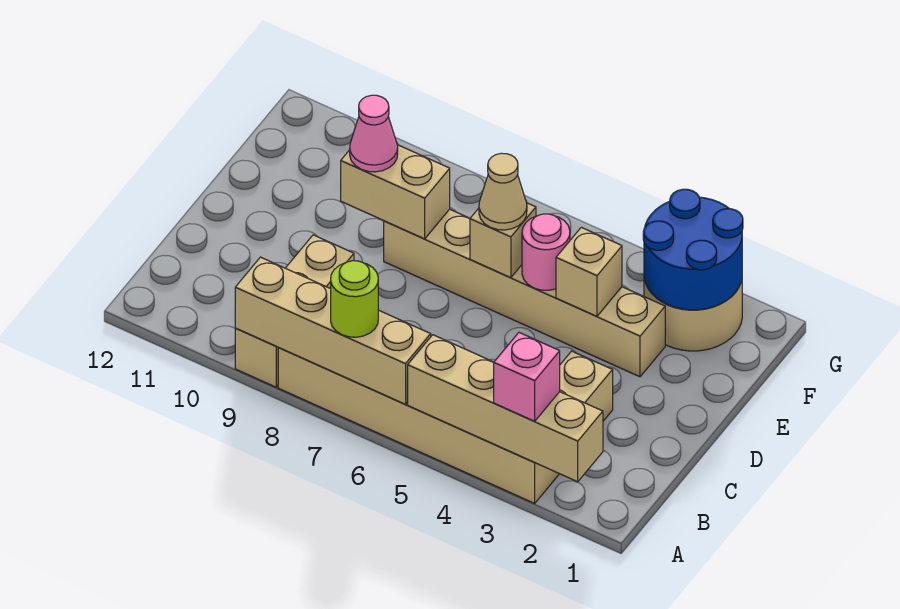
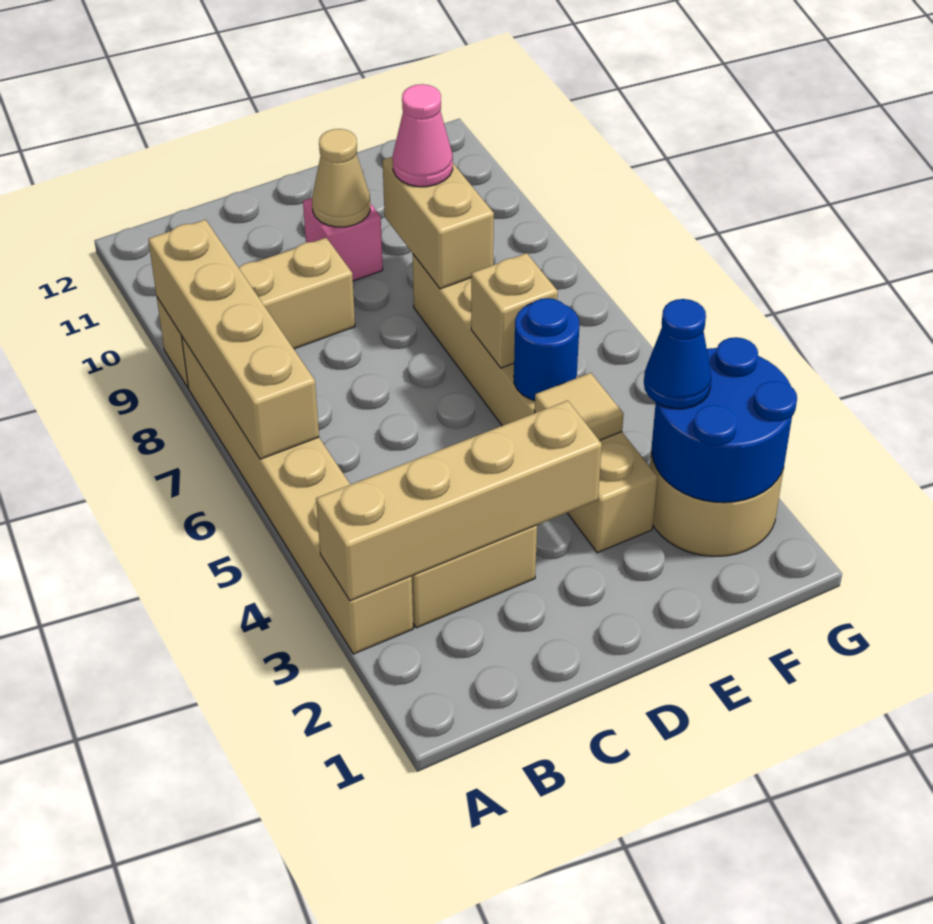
tan 1x4 brick [408,335,603,482] -> tan 1x4 brick turned to [316,401,602,601]
pink 1x1 brick [494,333,560,421] -> pink 1x1 brick moved to [303,198,383,281]
lime 1x1 round brick [331,261,378,337] -> none
tan 1x1 brick [556,227,622,316] -> tan 1x1 tile [535,373,624,441]
pink 1x1 round brick [522,214,570,290] -> blue 1x1 round brick [514,298,579,400]
tan 1x1 cone [479,153,527,230] -> tan 1x1 cone moved to [312,129,370,227]
none -> blue 1x1 cone [644,299,711,409]

